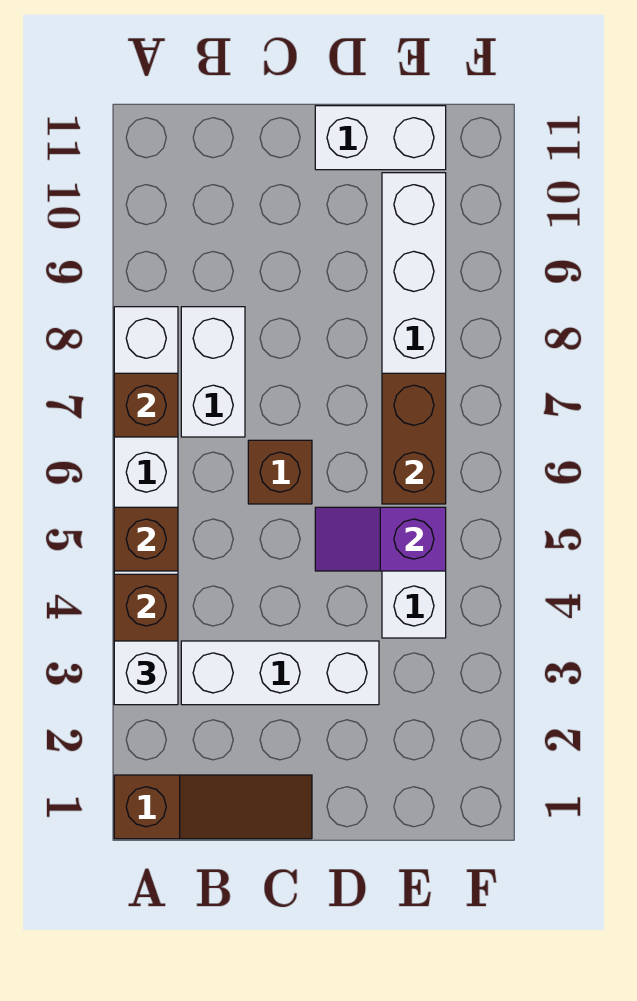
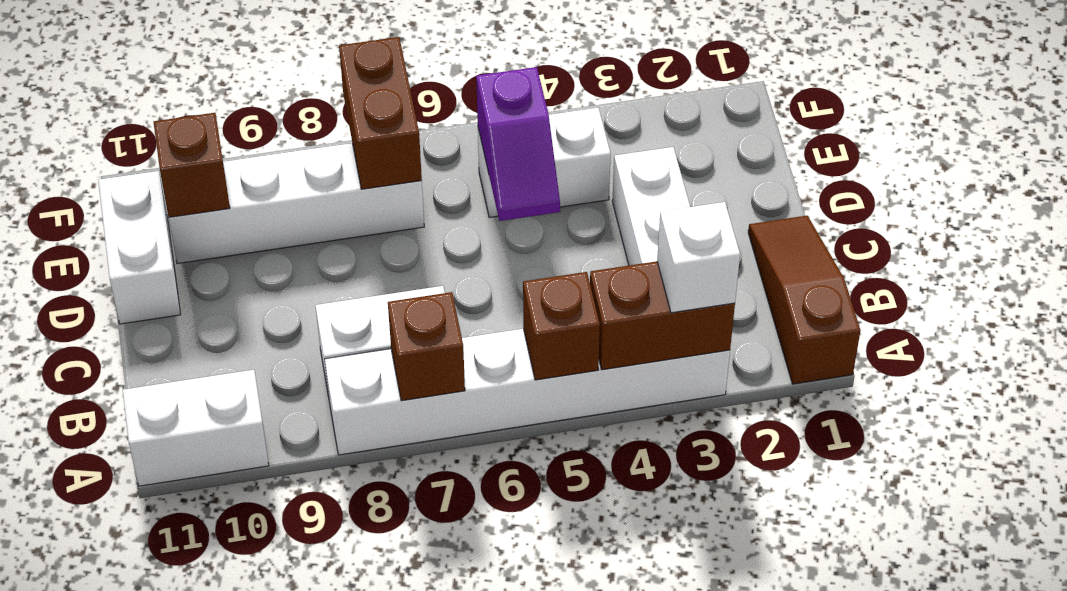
none -> white 1x2 brick [123,370,269,486]
brown 1x1 brick [248,440,312,504] -> brown 1x1 brick moved to [154,113,230,217]
brown 1x2 brick [382,373,446,504] -> brown 1x2 brick turned to [339,37,422,189]

